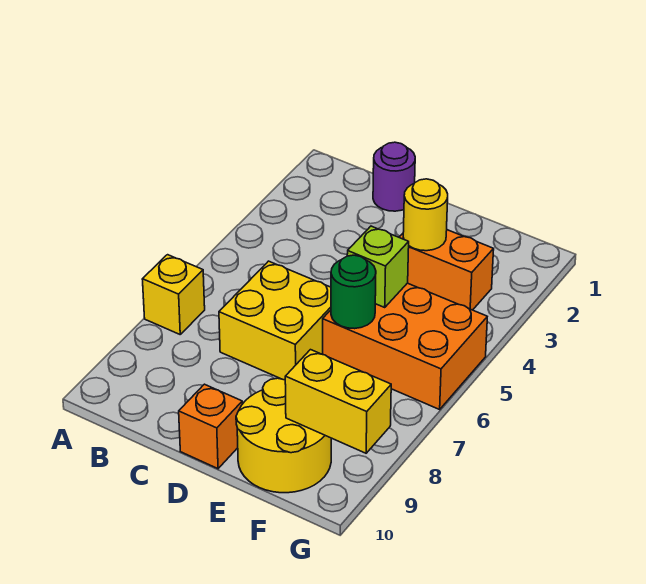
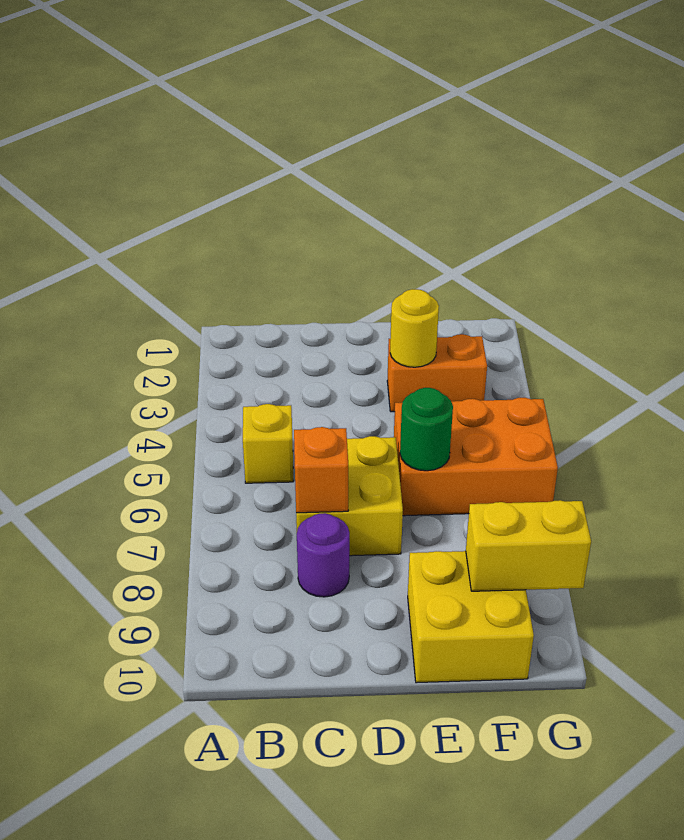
yellow 1x1 brick [142,255,205,334] -> yellow 1x1 brick moved to [243,404,293,483]
purple 1x1 round brick [373,142,415,211] -> purple 1x1 round brick moved to [297,513,349,597]
orange 1x1 brick [179,384,242,469] -> orange 1x1 brick moved to [294,427,348,513]
lime 1x1 brick [347,226,409,307] -> none
yellow 2x2 round brick [236,378,331,493] -> yellow 2x2 brick [408,551,534,683]

